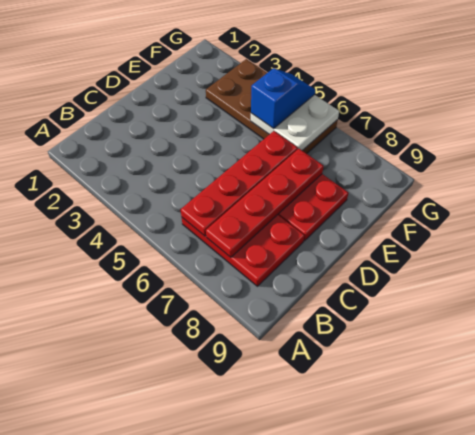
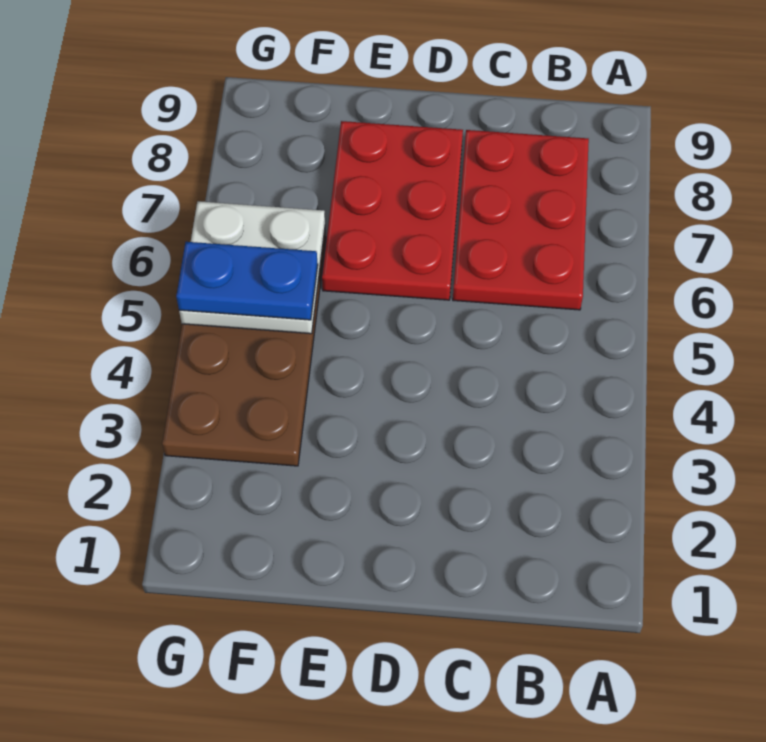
red 1x4 plate [181,131,298,236] -> none
red 1x4 plate [206,149,324,257] -> none
blue 1x2 slope [251,68,315,129] -> blue 1x2 plate [176,242,318,320]

